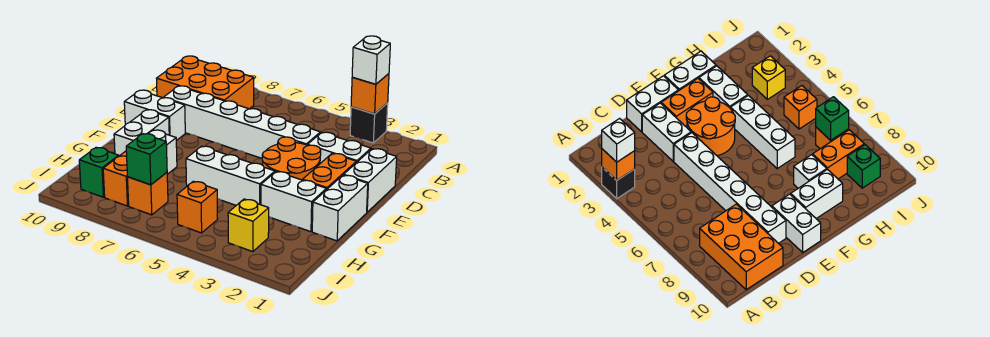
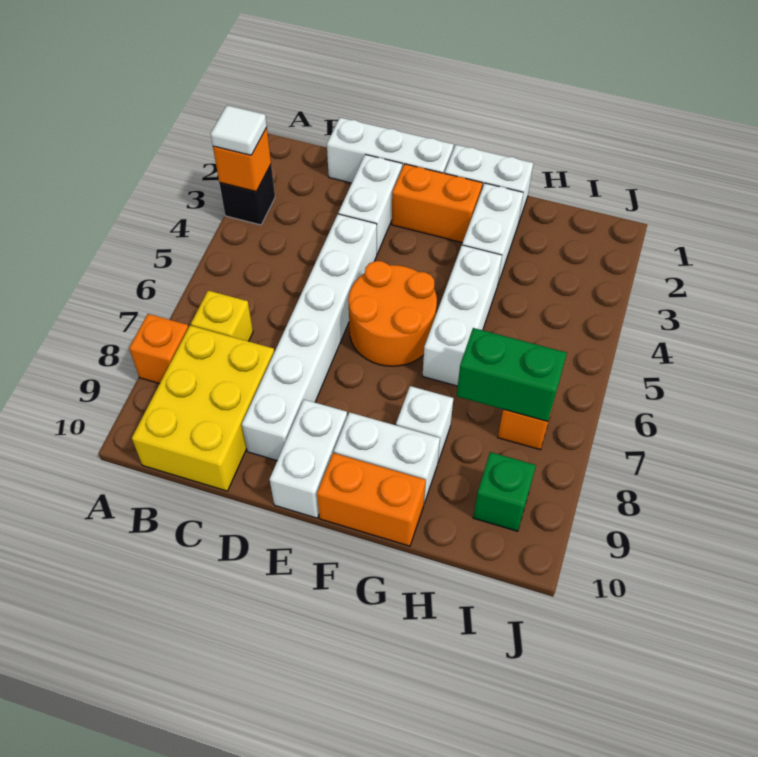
white 1x1 brick [352,36,390,84] -> white 1x1 tile [211,105,267,155]
orange 2x3 brick [156,56,254,109] -> yellow 2x3 brick [132,326,274,491]
white 1x2 brick [344,149,397,212] -> white 1x3 brick [327,118,454,183]
orange 2x2 round brick [262,137,321,180] -> orange 2x2 round brick moved to [348,261,437,366]
orange 1x2 brick [103,151,129,206] -> orange 1x2 brick moved to [317,453,426,546]
yellow 1x1 brick [228,199,269,252] -> yellow 1x1 brick moved to [191,291,253,341]
orange 1x1 brick [177,181,218,233] -> orange 1x1 brick moved to [129,314,189,384]
green 1x1 brick [126,134,167,185] -> green 1x2 brick [457,328,567,422]

